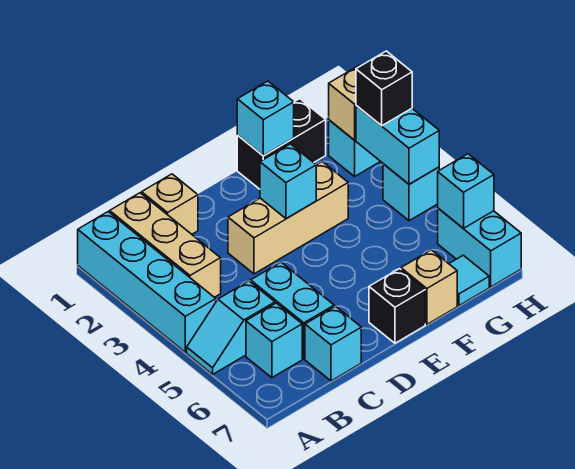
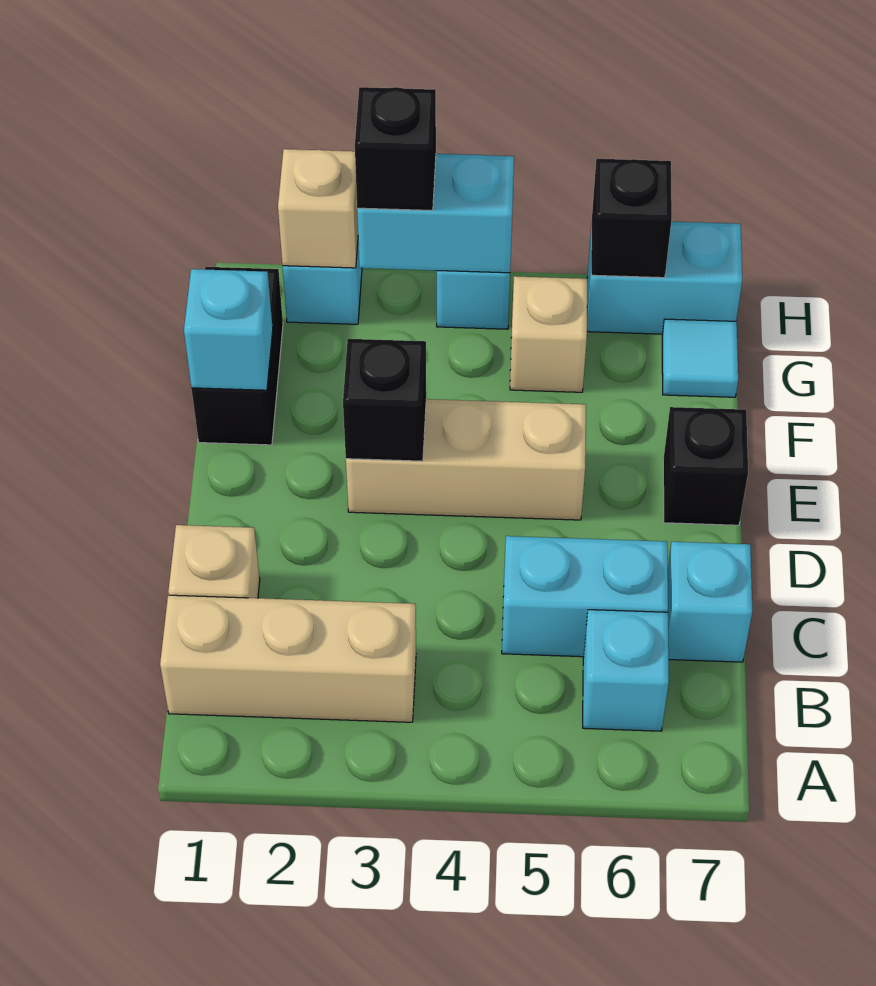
cyan 1x4 brick [78,212,216,352] -> none
cyan 1x2 slope [187,281,275,374] -> none
tan 1x3 brick [228,162,348,274] -> tan 1x3 brick turned to [346,399,586,520]
cyan 1x1 brick [260,144,316,219] -> black 1x1 brick [343,339,426,461]
tan 1x1 brick [401,250,457,324] -> tan 1x1 brick moved to [510,276,587,392]
cyan 1x1 brick [438,154,494,228] -> black 1x1 brick [591,159,672,278]

